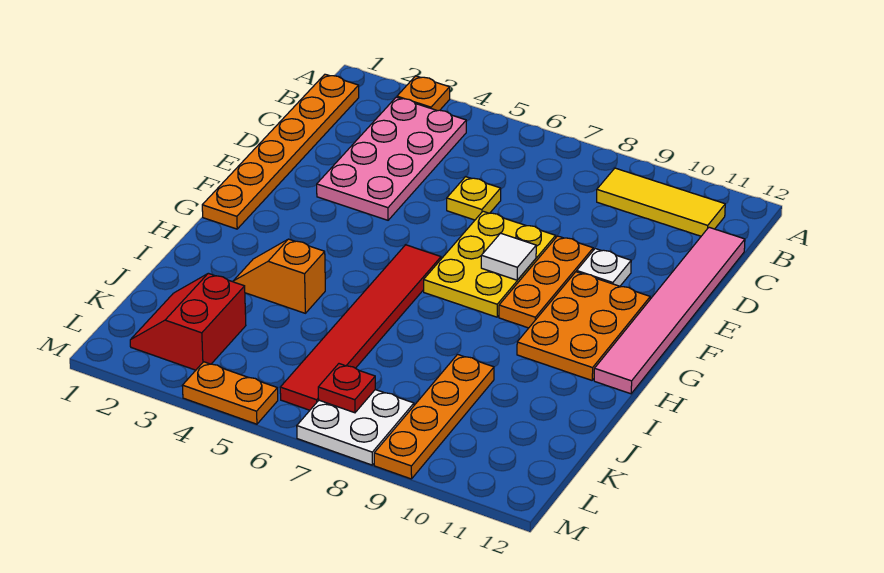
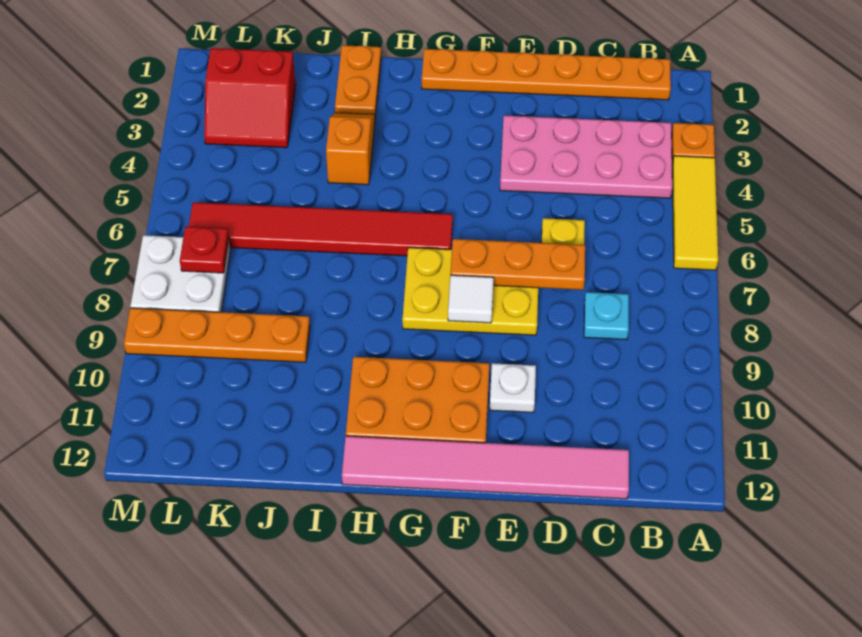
yellow 1x3 tile [597,168,725,236] -> yellow 1x3 tile moved to [672,156,718,270]
none -> cyan 1x1 plate [584,292,629,340]
orange 1x3 plate [499,236,593,328] -> orange 1x3 plate moved to [450,239,585,290]
red 2x2 slope [130,273,246,370] -> red 2x2 slope turned to [204,48,296,148]
orange 1x2 plate [182,362,278,424] -> orange 1x2 plate moved to [335,45,381,116]

